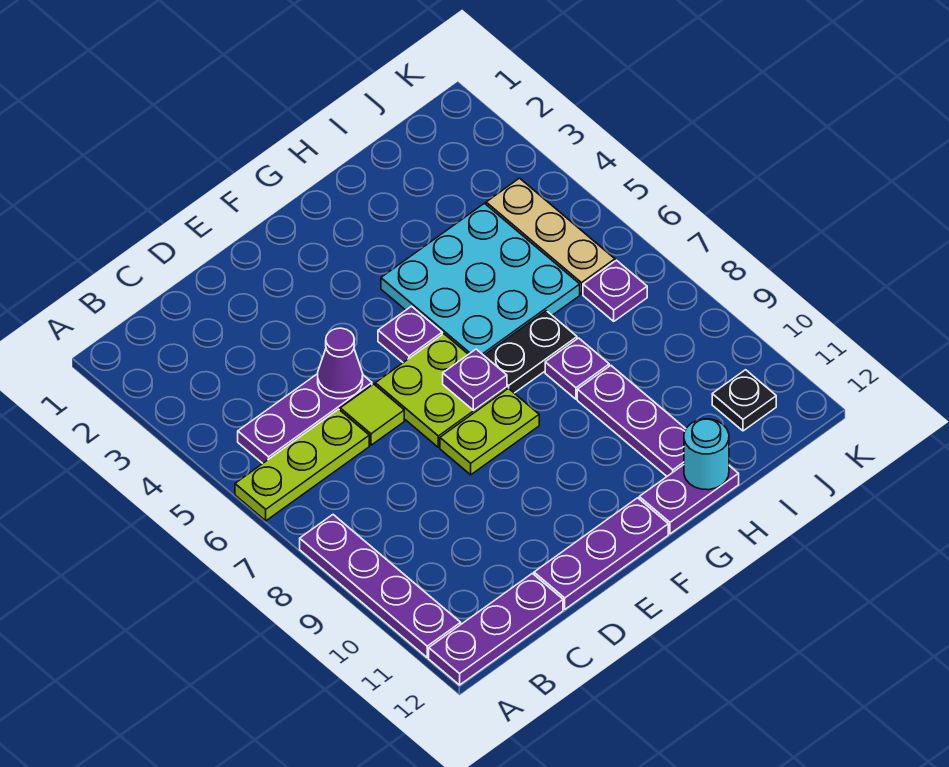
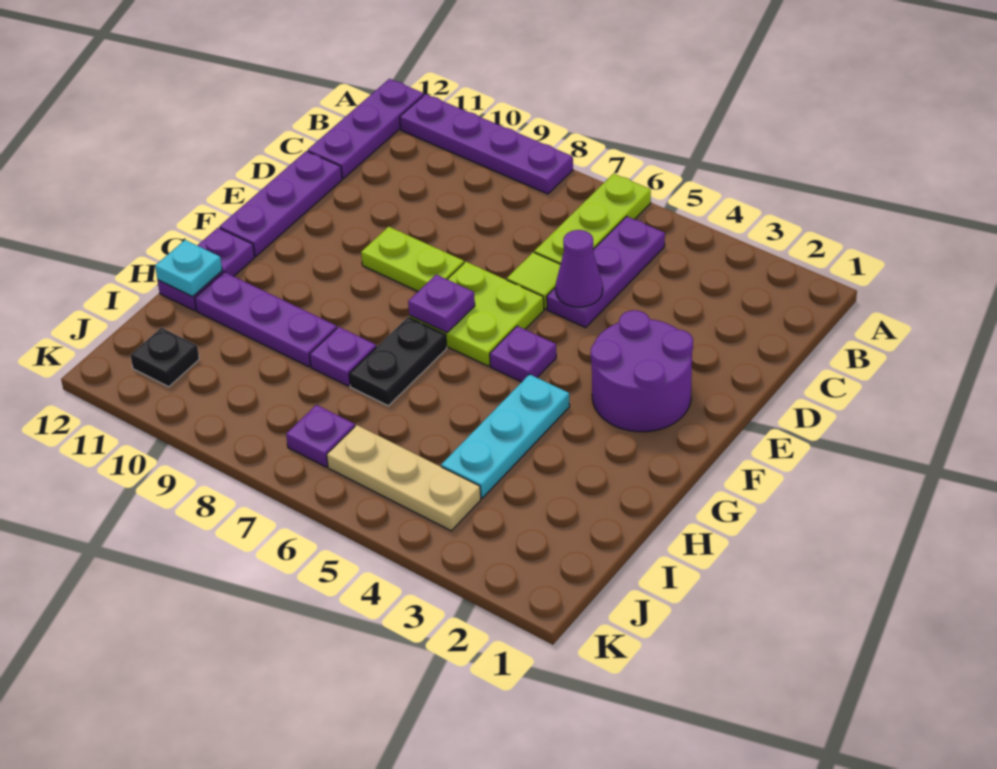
none -> purple 2x2 round brick [591,310,693,432]
lime 1x2 plate [440,388,539,475] -> lime 1x2 plate turned to [361,227,464,291]
cyan 3x3 plate [381,203,580,355] -> cyan 1x3 plate [441,374,570,498]
cyan 1x1 round brick [684,419,729,490] -> cyan 1x1 plate [155,240,222,297]

